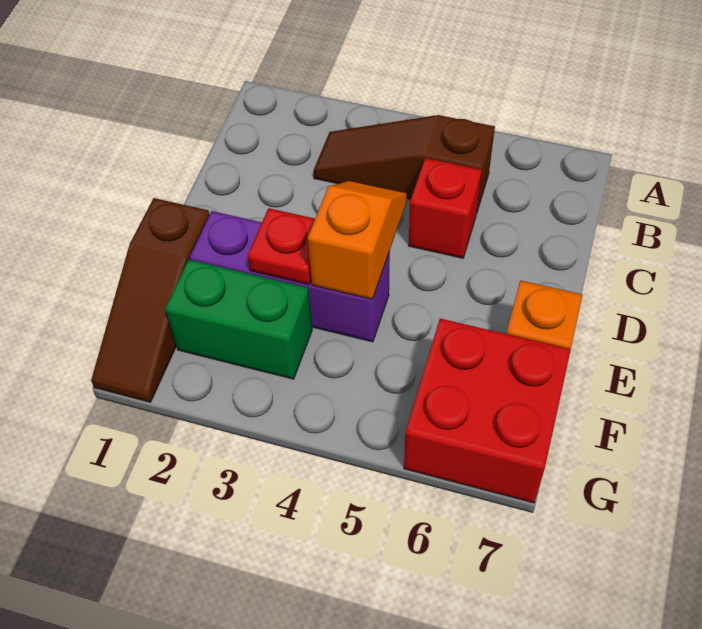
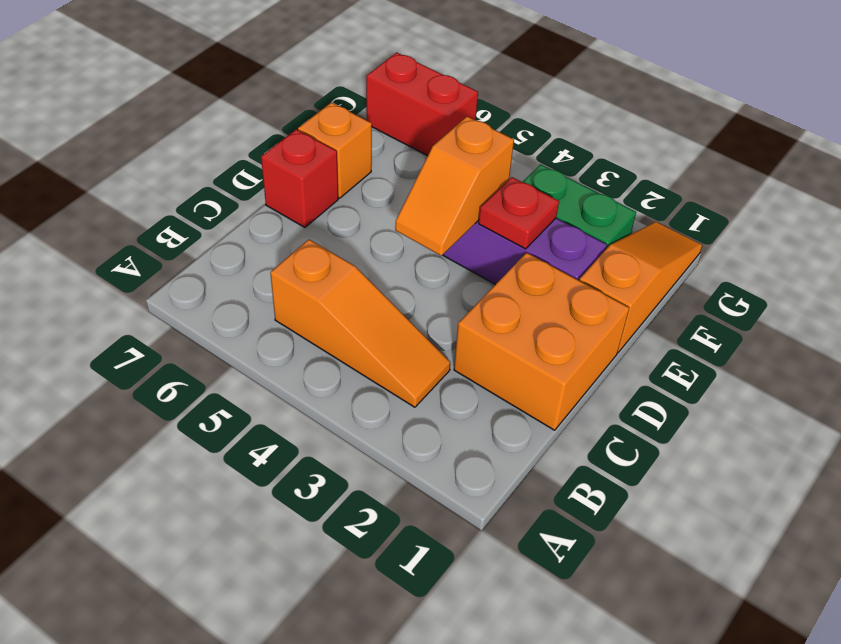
brown 1x3 slope [314,115,495,211] -> orange 1x3 slope [270,240,450,407]
none -> orange 2x2 brick [454,253,629,430]
red 1x1 brick [409,158,482,258] -> red 1x1 brick moved to [261,129,338,227]
brown 1x3 slope [91,198,210,402] -> orange 1x3 slope [579,222,702,352]
red 2x2 brick [404,319,571,503] -> red 1x2 brick [366,53,478,156]

